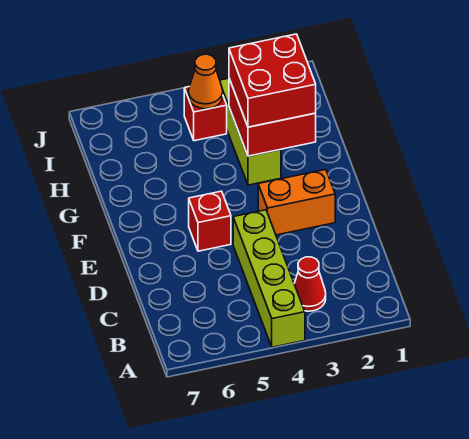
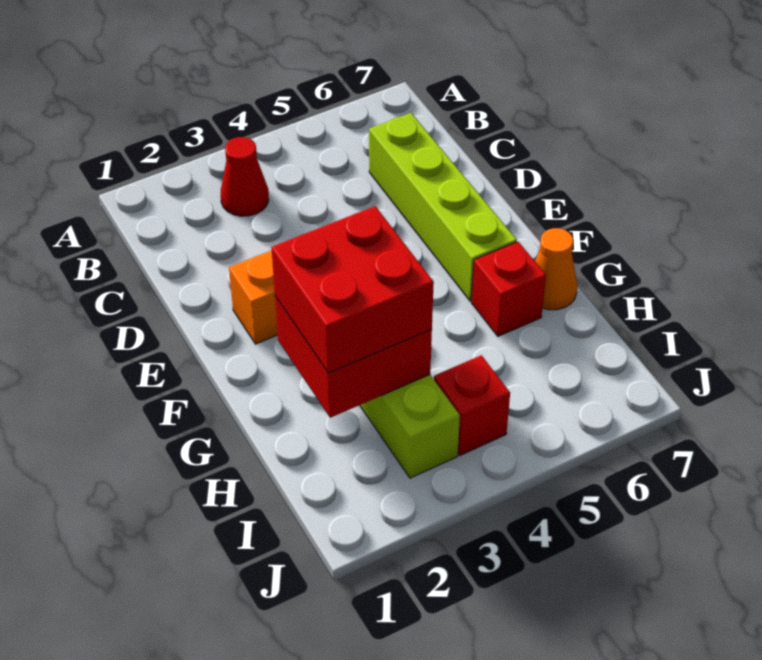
lime 1x4 brick [233,210,305,347] -> lime 1x4 brick moved to [369,113,517,301]
red 1x1 brick [189,191,231,251] -> red 1x1 brick moved to [471,242,546,336]
orange 1x1 cone [188,54,223,109] -> orange 1x1 cone moved to [535,228,577,310]

